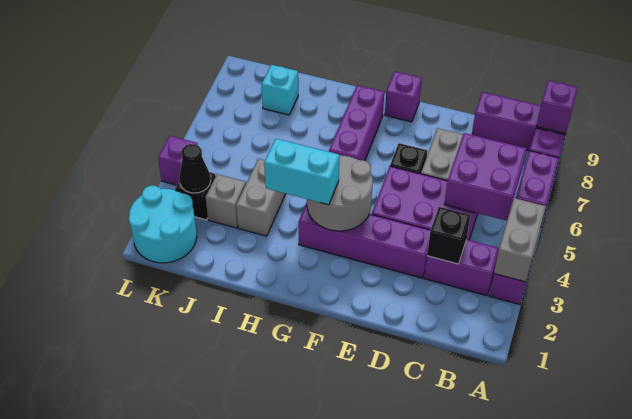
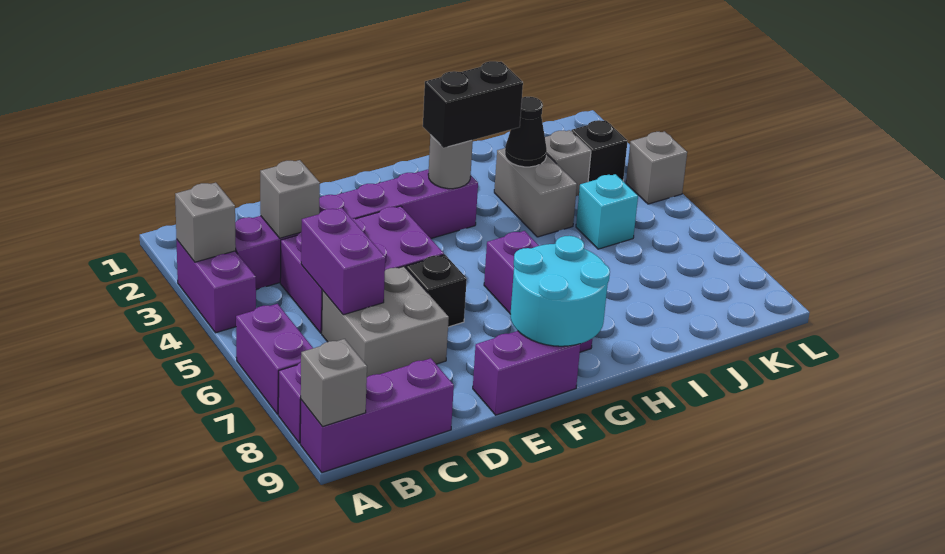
grey 1x2 brick [494,198,546,282] -> grey 1x1 brick [175,183,236,262]
purple 1x1 brick [537,80,578,134] -> grey 1x1 brick [301,339,367,427]
purple 2x2 brick [444,133,526,221] -> purple 1x2 brick [301,208,385,315]
black 1x1 brick [427,207,471,264] -> grey 1x1 brick [260,160,320,238]
grey 2x2 round brick [307,152,373,231] -> grey 1x1 round brick [428,135,473,189]
purple 1x1 brick [385,71,422,122] -> purple 1x2 brick [473,331,581,415]
cyan 1x2 brick [264,139,339,205] -> black 1x2 brick [423,61,523,148]
cyan 1x1 brick [261,65,298,115] -> cyan 1x1 brick moved to [576,174,638,249]
cyan 2x2 round brick [129,186,197,263] -> cyan 2x2 round brick moved to [511,236,610,346]
black 1x1 cone [179,144,211,193] -> black 1x1 cone moved to [505,97,547,167]
purple 1x1 brick [158,136,198,185] -> grey 1x1 brick [626,131,687,204]

